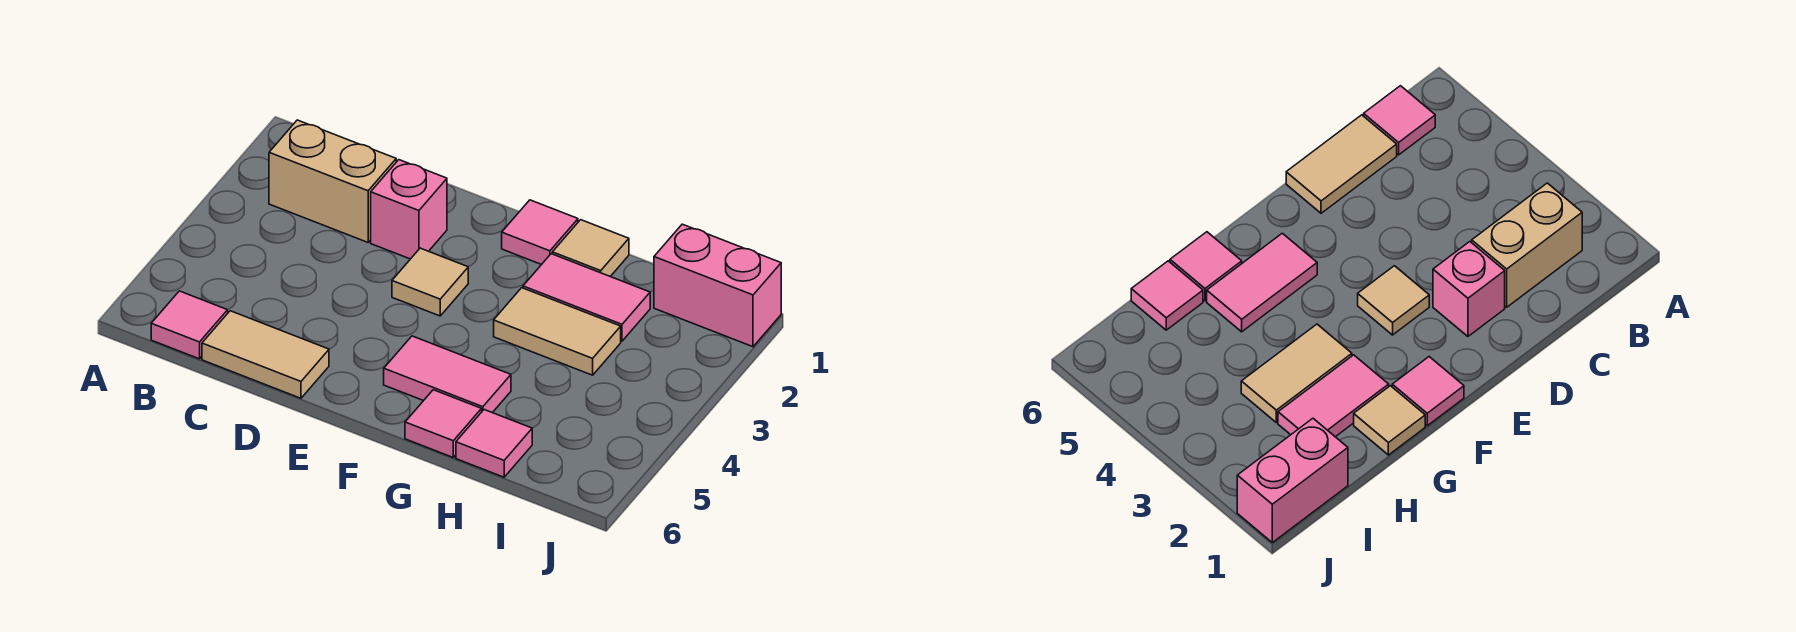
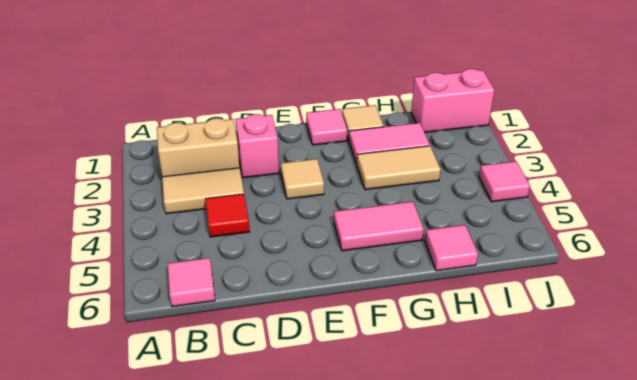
none -> red 1x1 tile [205,194,250,237]
tan 1x2 tile [202,311,329,398] -> tan 1x2 tile moved to [162,168,244,214]
pink 1x1 tile [405,390,482,457] -> pink 1x1 tile moved to [479,161,530,202]

